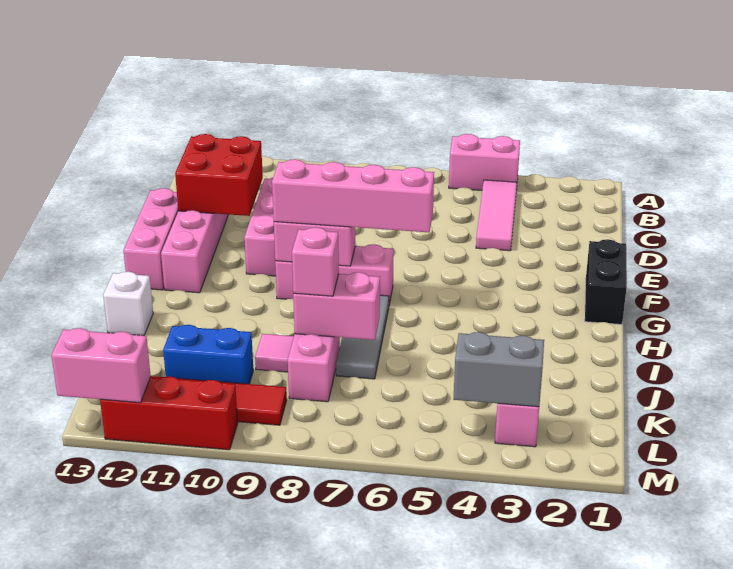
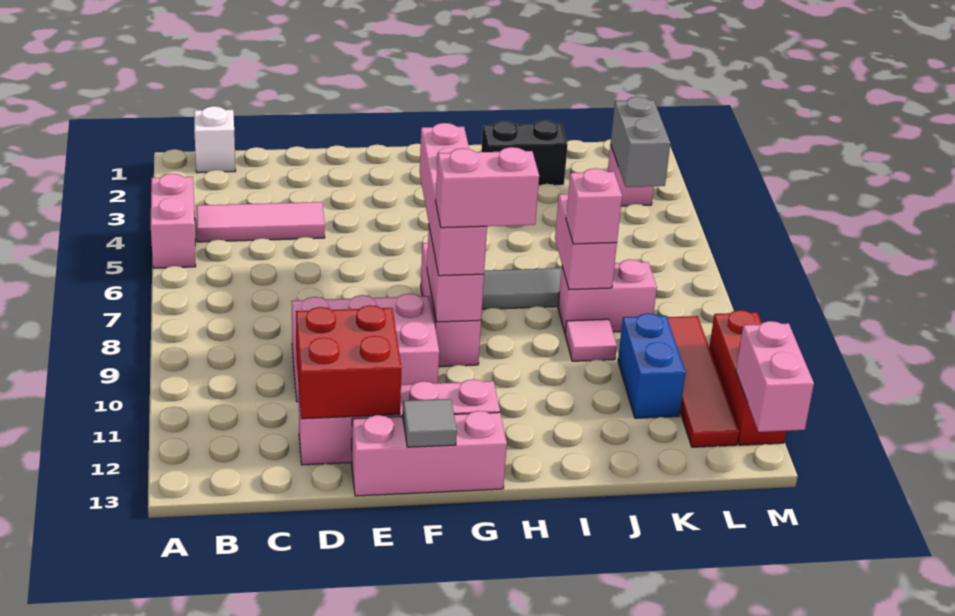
black 1x2 brick [585,239,627,324] -> black 1x2 brick moved to [481,120,568,186]
none -> grey 1x1 tile [403,399,457,447]
none -> pink 1x2 brick [436,147,539,228]
white 1x1 brick [103,271,153,336] -> white 1x1 brick moved to [194,106,236,173]

